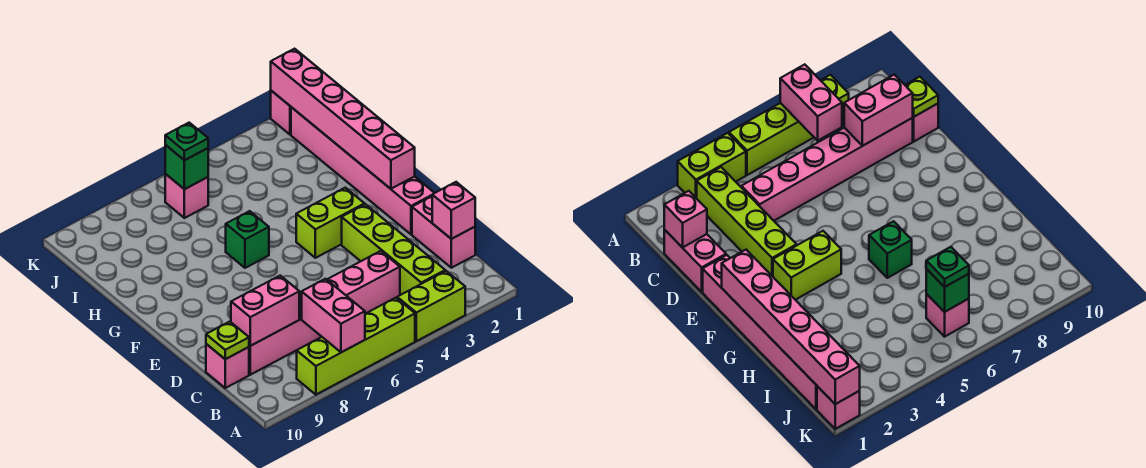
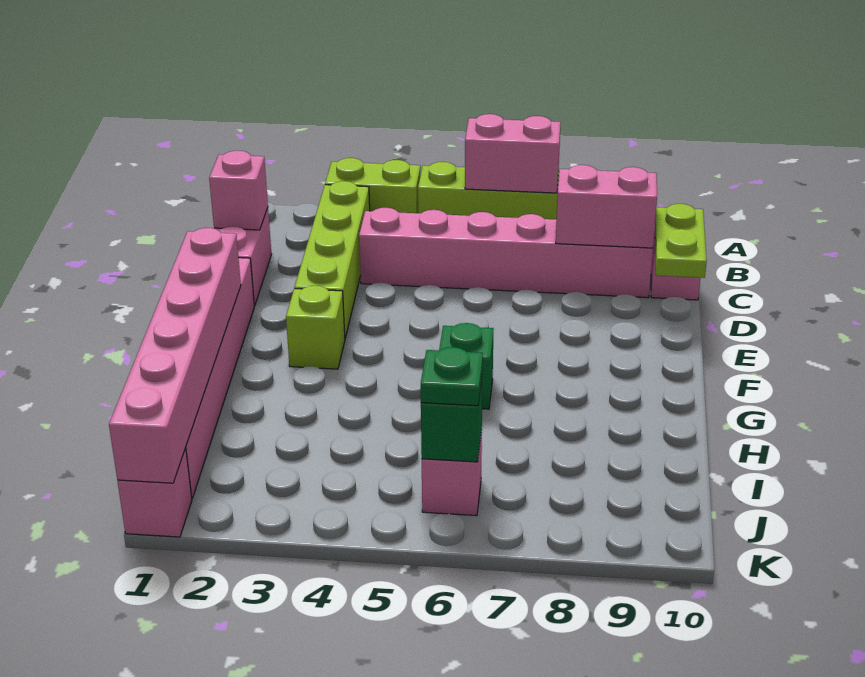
pink 1x2 brick [302,279,365,352] -> pink 1x2 brick turned to [465,114,561,193]
lime 1x1 plate [206,322,249,359] -> lime 1x2 plate [655,204,707,278]
lime 1x2 brick [296,188,365,258] -> lime 1x1 brick [286,286,345,369]

